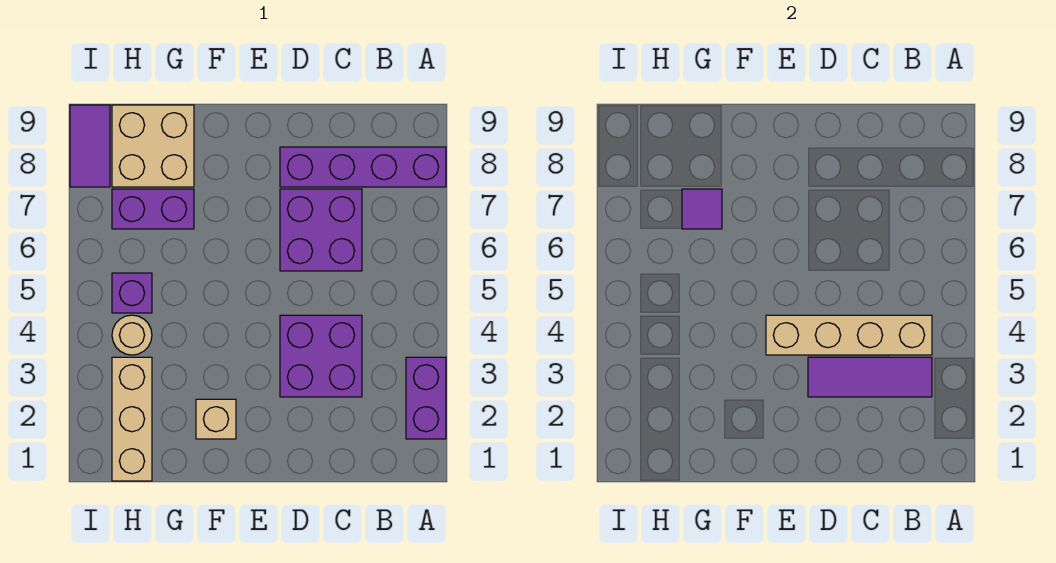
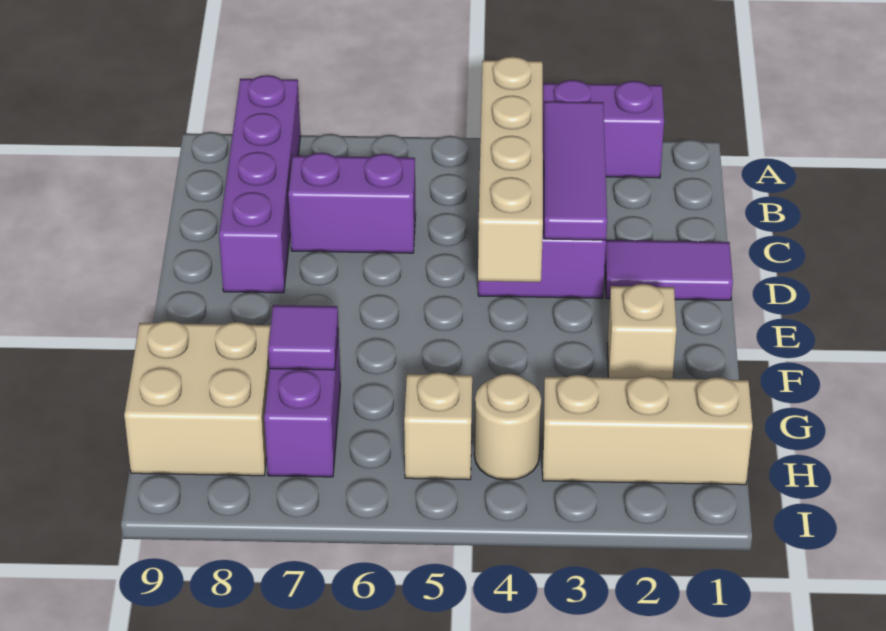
purple 2x2 brick [280,189,362,271] -> purple 1x2 brick [288,153,416,253]
purple 1x1 brick [112,273,152,313] -> tan 1x1 brick [404,372,472,480]
purple 1x2 tile [70,105,110,187] -> purple 1x2 tile moved to [605,240,733,300]

